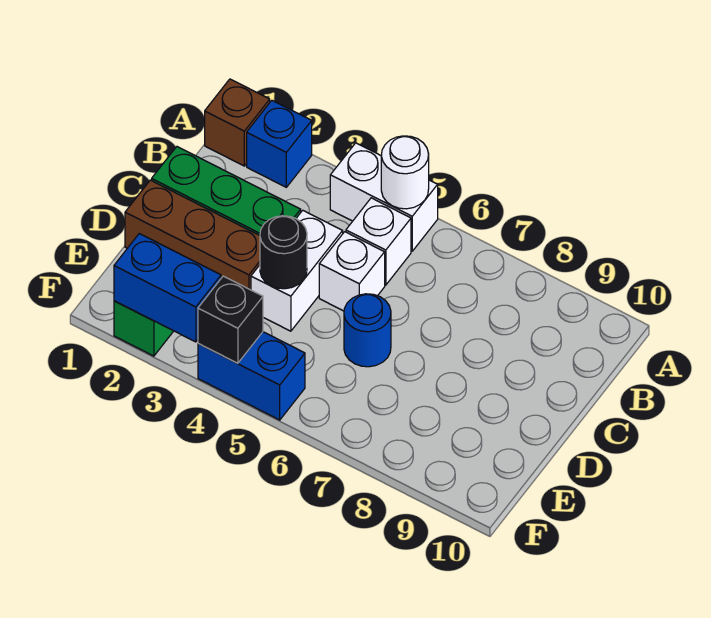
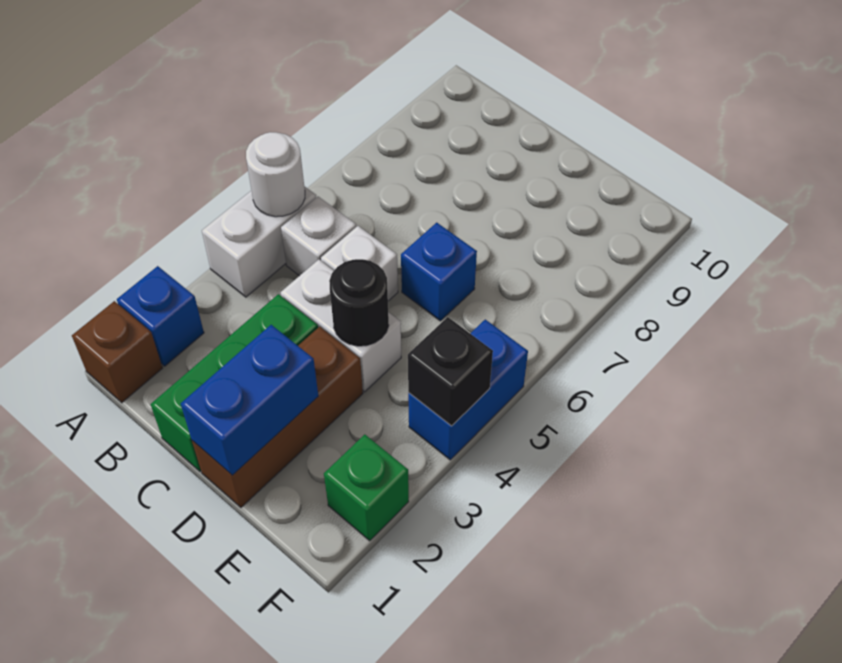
blue 1x1 round brick [344,294,391,367] -> blue 1x1 brick [401,223,477,321]
blue 1x2 brick [114,234,221,342] -> blue 1x2 brick moved to [181,325,318,475]

